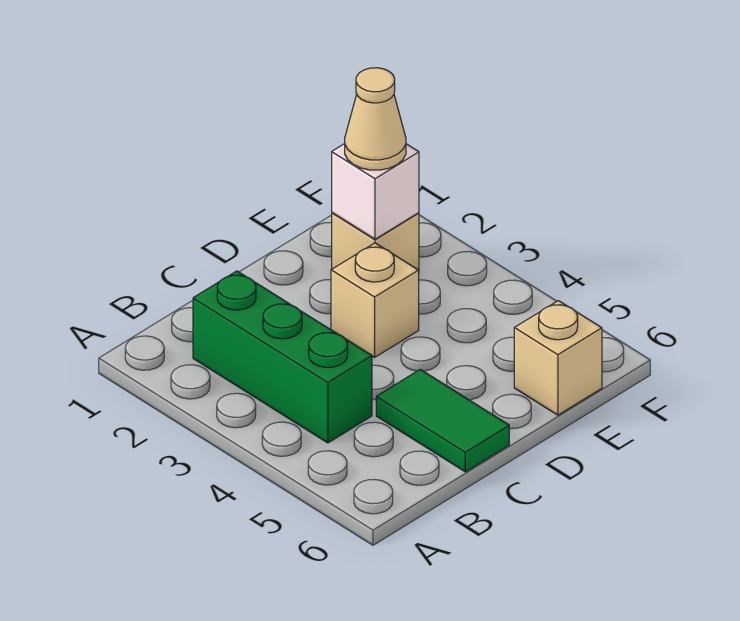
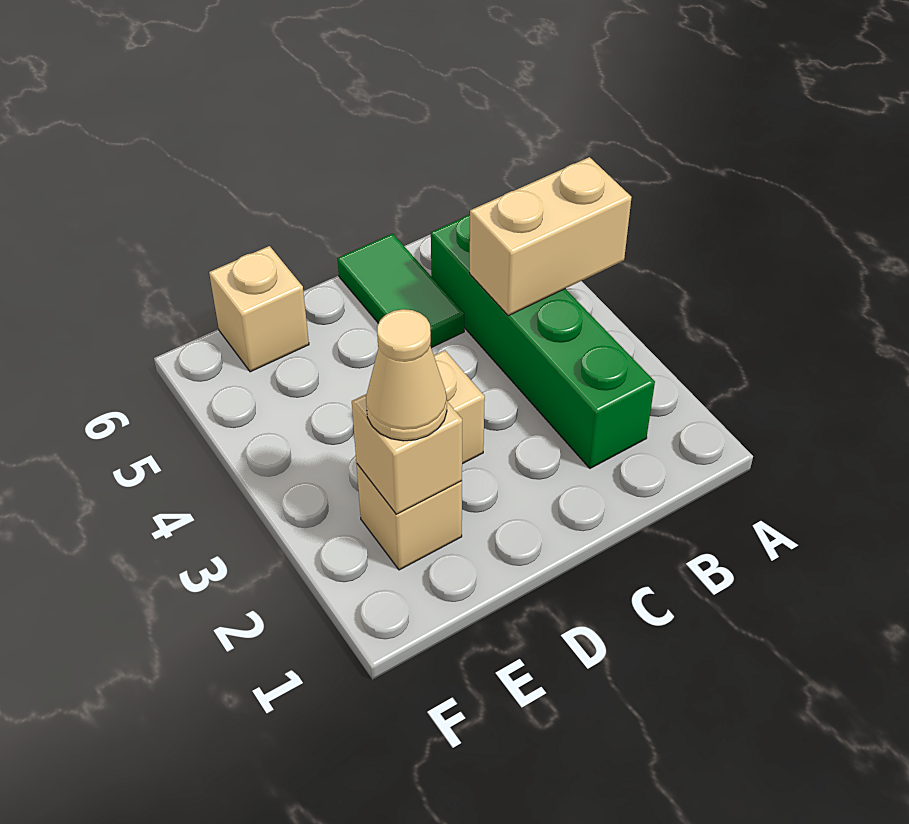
none -> tan 1x2 brick [470,157,632,316]
green 1x3 brick [193,271,372,443] -> green 1x4 brick [431,215,655,468]
white 1x1 brick [332,144,419,239] -> tan 1x1 brick [352,394,462,514]

